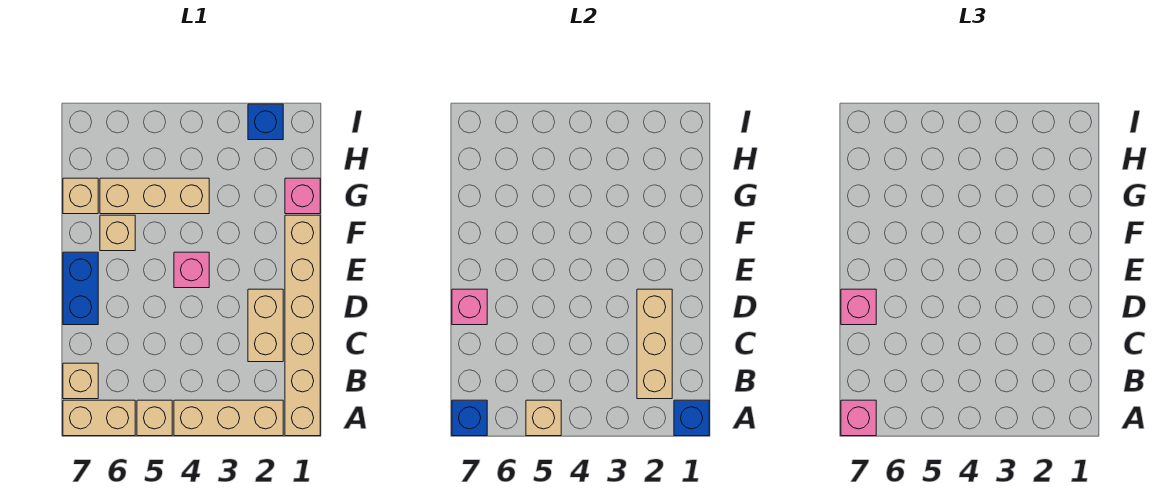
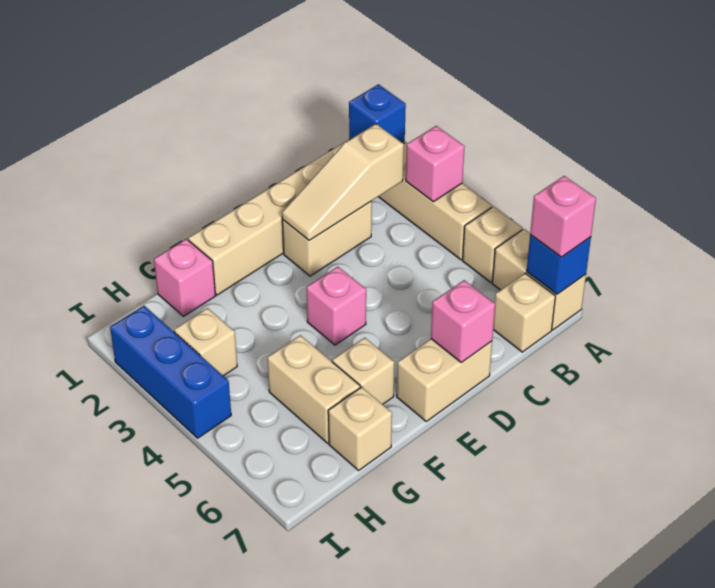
tan 1x1 brick [526,400,561,436] -> tan 1x1 brick moved to [174,308,237,376]
tan 1x3 brick [637,289,672,399] -> tan 1x3 slope [282,124,404,240]
blue 1x2 brick [63,252,98,325] -> tan 1x2 brick [397,339,492,421]
pink 1x1 brick [841,289,876,325] -> pink 1x1 brick moved to [406,126,465,202]
tan 1x3 brick [100,178,209,214] -> tan 1x2 brick [267,335,360,443]
blue 1x1 brick [248,104,283,140] -> blue 1x3 brick [110,306,231,438]

